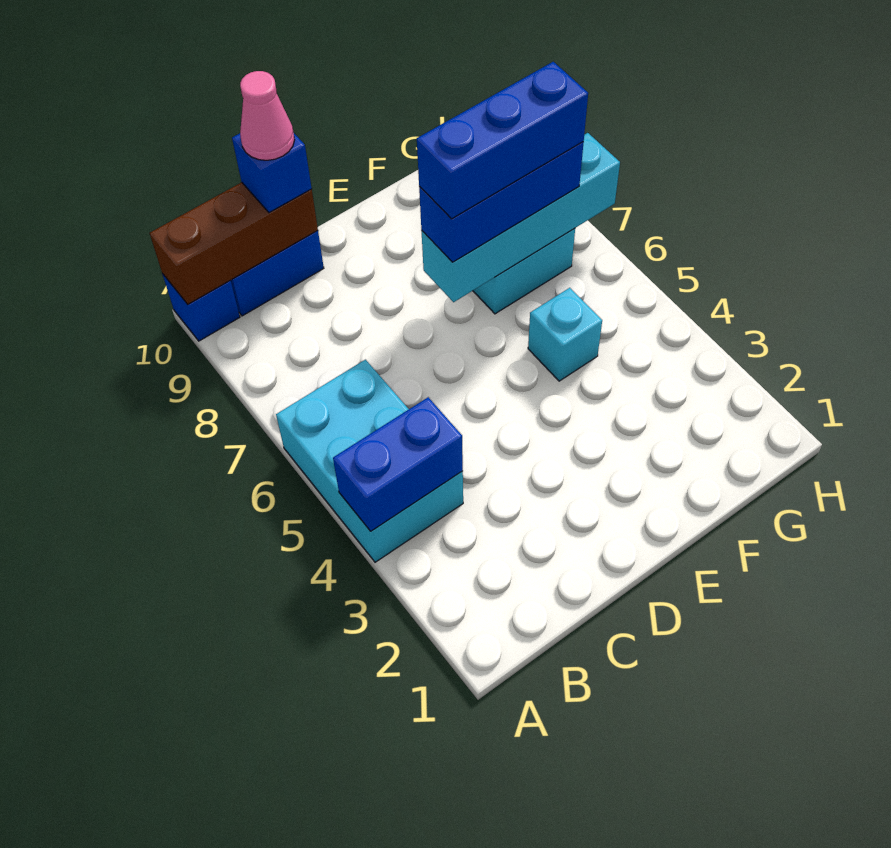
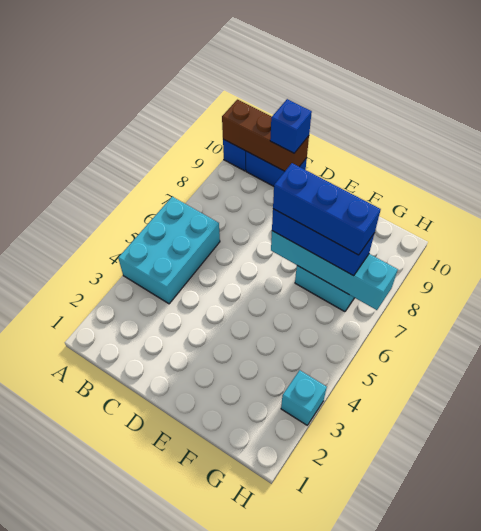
blue 1x2 brick [333,397,463,531] -> none
pink 1x1 cone [240,71,295,160] -> none
cyan 1x1 brick [528,288,602,381] -> cyan 1x1 brick moved to [281,370,327,425]

